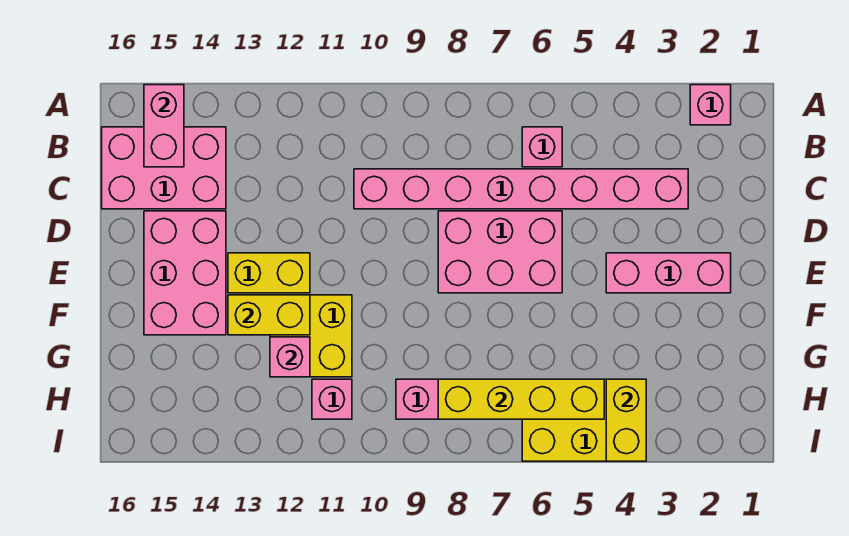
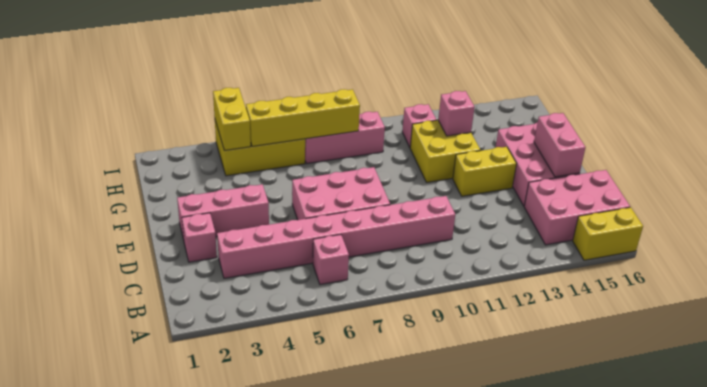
pink 1x1 brick [690,85,731,125] -> pink 1x1 brick moved to [182,213,217,262]
pink 1x2 brick [144,85,184,167] -> pink 1x2 brick moved to [534,113,586,177]
yellow 1x2 brick [228,295,310,335] -> yellow 1x2 brick moved to [573,207,643,260]

